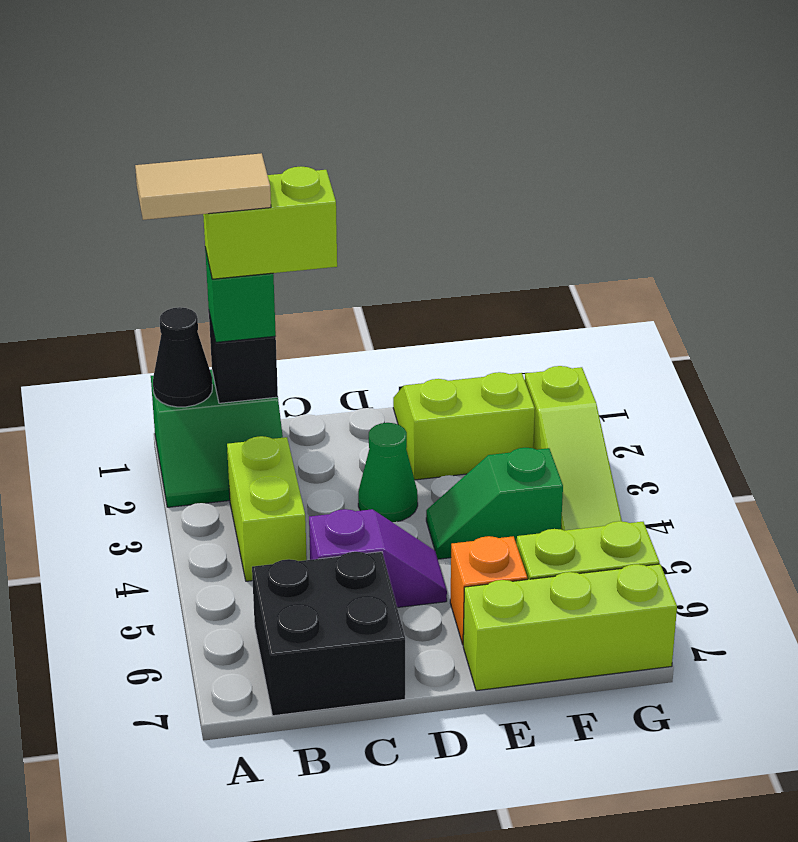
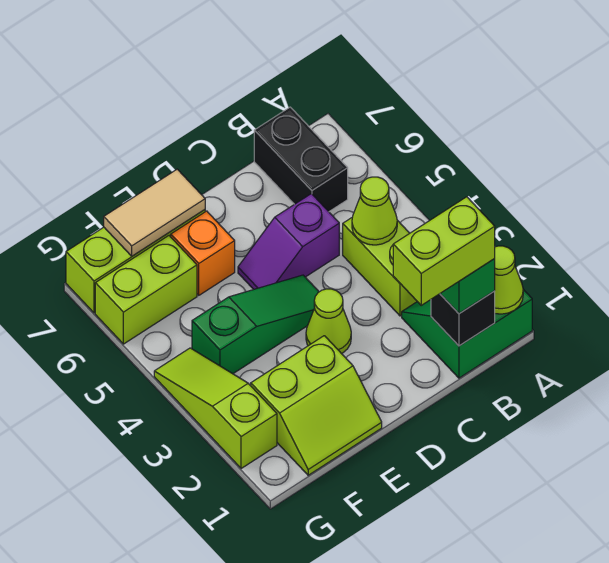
black 1x1 cone [153,307,212,407] -> lime 1x1 cone [494,246,523,314]
tan 1x2 tile [135,153,271,220] -> tan 1x2 tile moved to [104,169,205,256]
none -> lime 1x1 cone [352,177,397,245]
black 2x2 brick [252,552,405,716] -> black 1x2 brick [254,107,348,212]
green 1x1 cone [358,423,418,522] -> lime 1x1 cone [306,289,351,354]
green 1x2 slope [426,448,563,559] -> green 1x3 slope [192,275,319,374]

